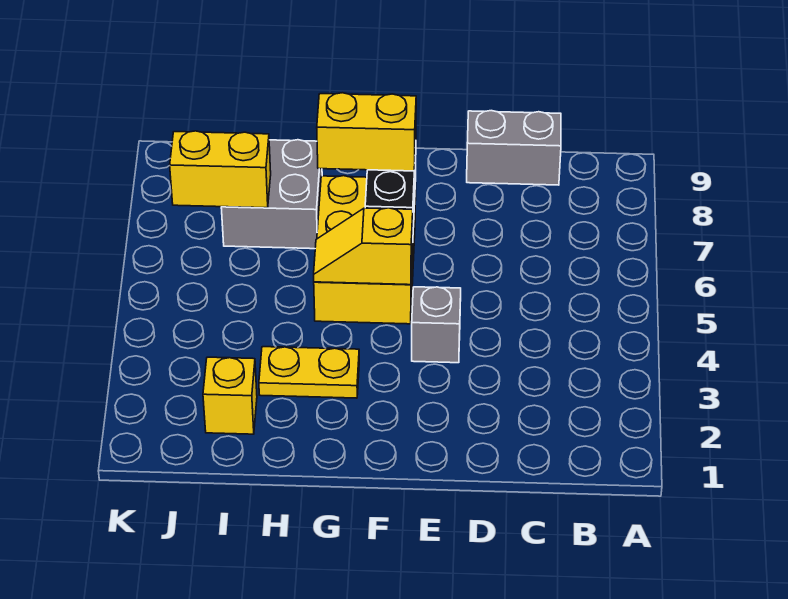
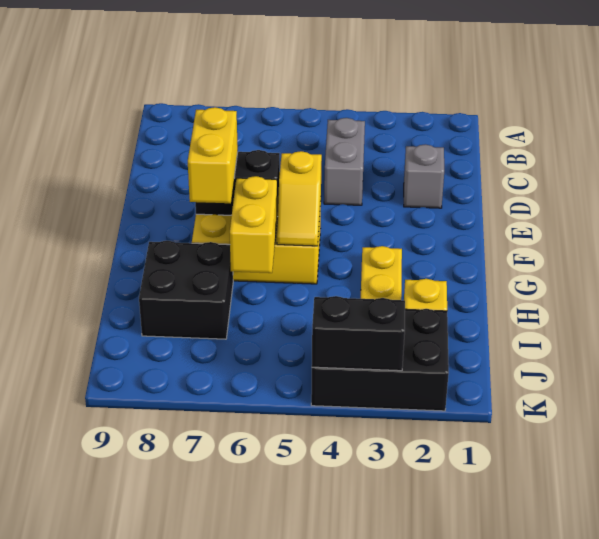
grey 1x2 brick [467,111,561,185] -> grey 1x2 brick moved to [324,118,365,205]
grey 1x1 brick [412,287,461,363] -> grey 1x1 brick moved to [404,144,444,208]
grey 2x2 brick [221,140,322,249] -> black 2x2 brick [139,241,233,339]
yellow 1x2 brick [170,131,271,208] -> yellow 1x2 brick moved to [230,176,277,273]
none -> black 2x3 brick [311,309,449,411]
none -> black 1x2 brick [312,296,405,371]

